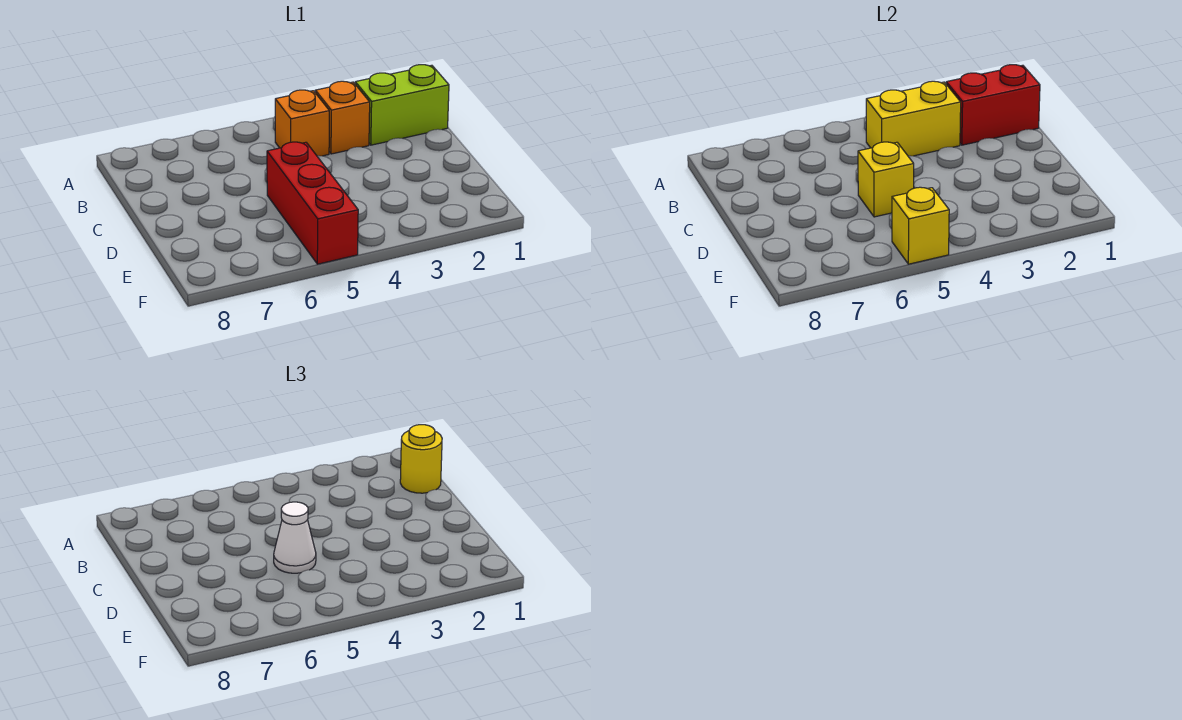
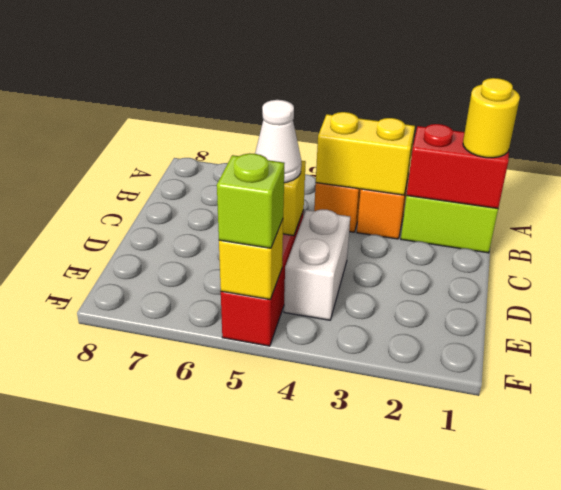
none -> white 1x2 brick [284,209,350,320]
none -> lime 1x1 brick [217,153,285,248]

